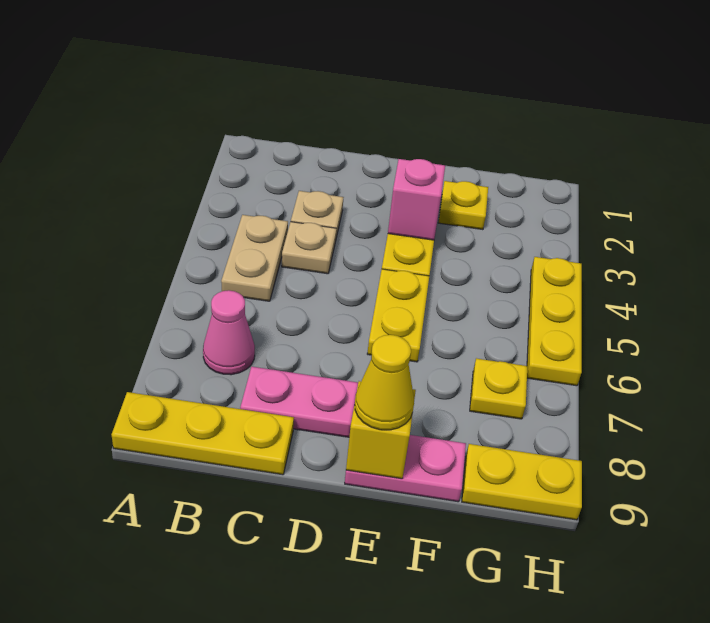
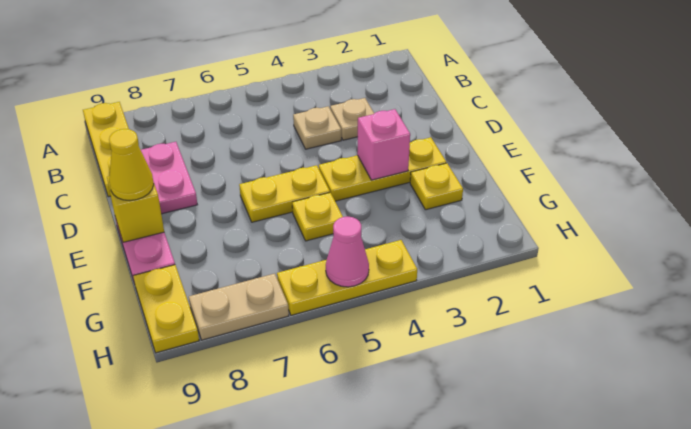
tan 1x2 plate [221,215,288,301] -> tan 1x2 plate moved to [189,274,289,340]
pink 1x1 cone [203,290,255,375] -> pink 1x1 cone moved to [326,216,369,287]
yellow 1x1 plate [470,358,527,419] -> yellow 1x1 plate moved to [292,193,343,241]

